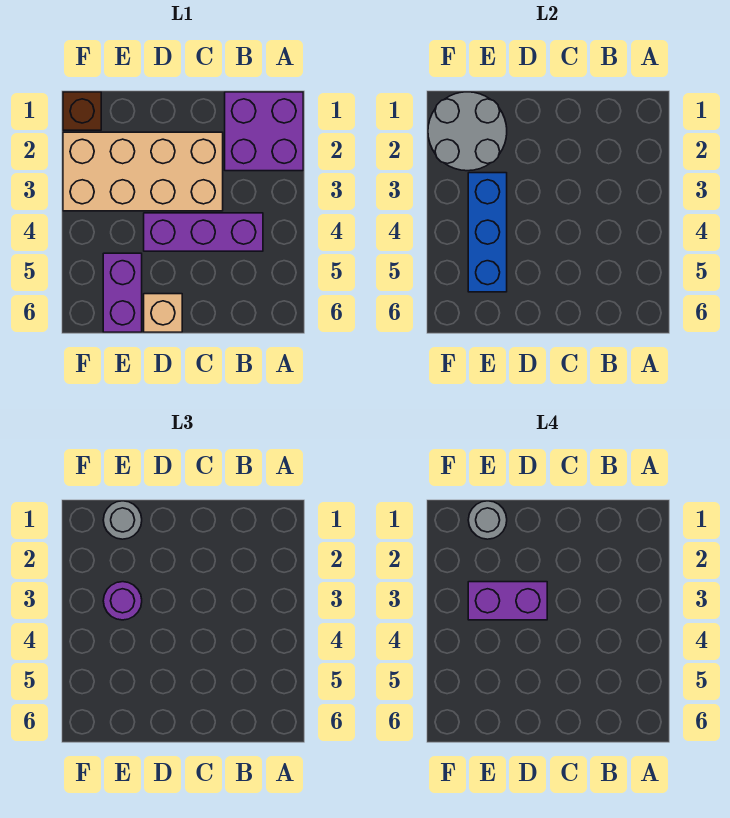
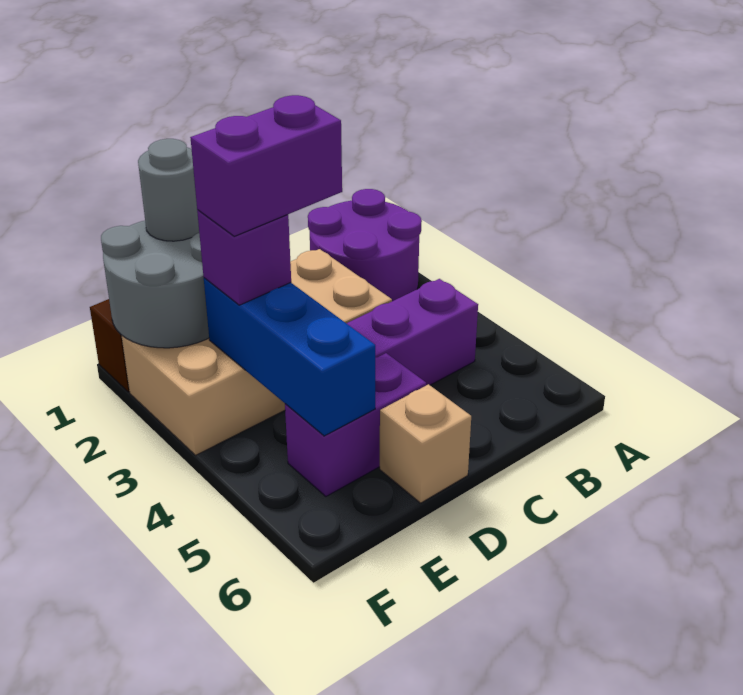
purple 2x2 brick [225,92,303,171] -> purple 2x2 round brick [308,189,422,301]
grey 1x1 round brick [468,501,507,539] -> none
purple 1x1 round brick [103,582,142,620] -> purple 1x1 brick [197,210,291,305]
purple 1x2 brick [103,253,142,332] -> purple 1x2 brick turned to [285,353,426,496]

